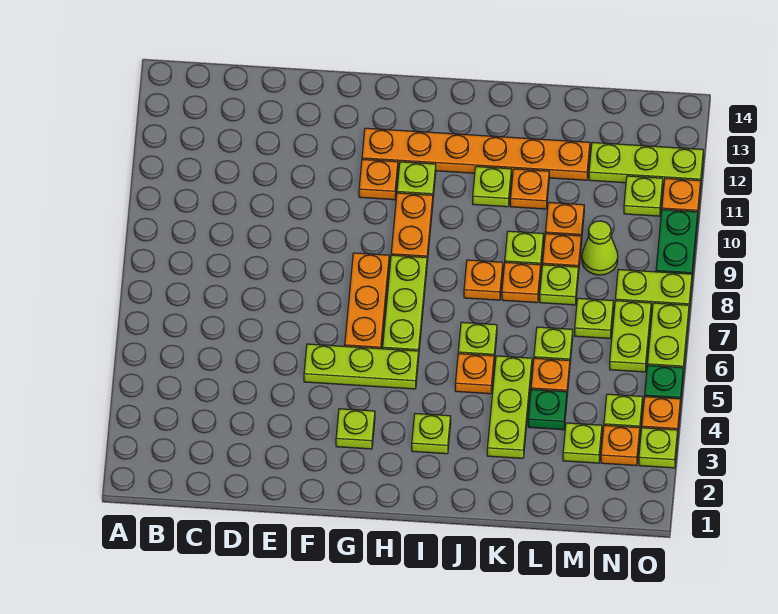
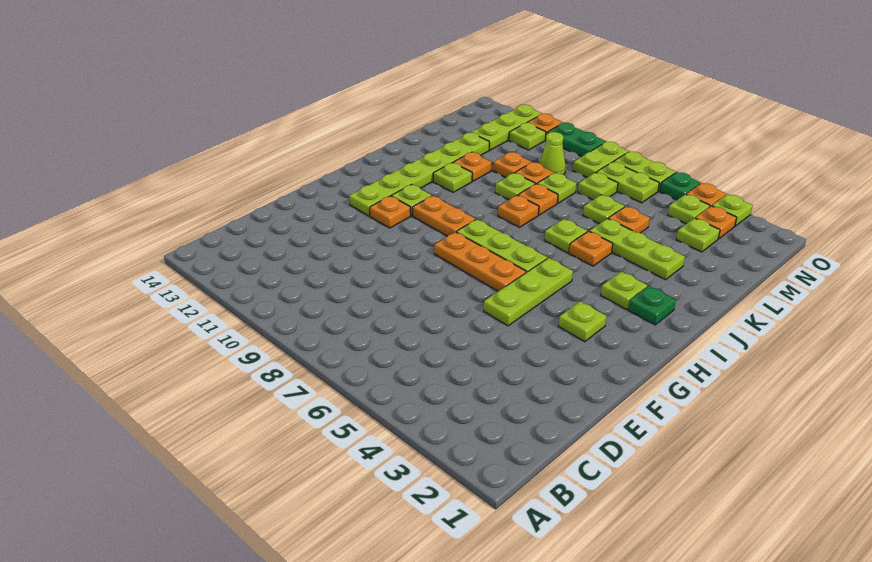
orange 1x6 plate [362,128,590,180] -> lime 1x6 plate [349,133,489,216]
green 1x1 plate [528,389,567,430] -> green 1x1 plate moved to [628,286,676,325]

